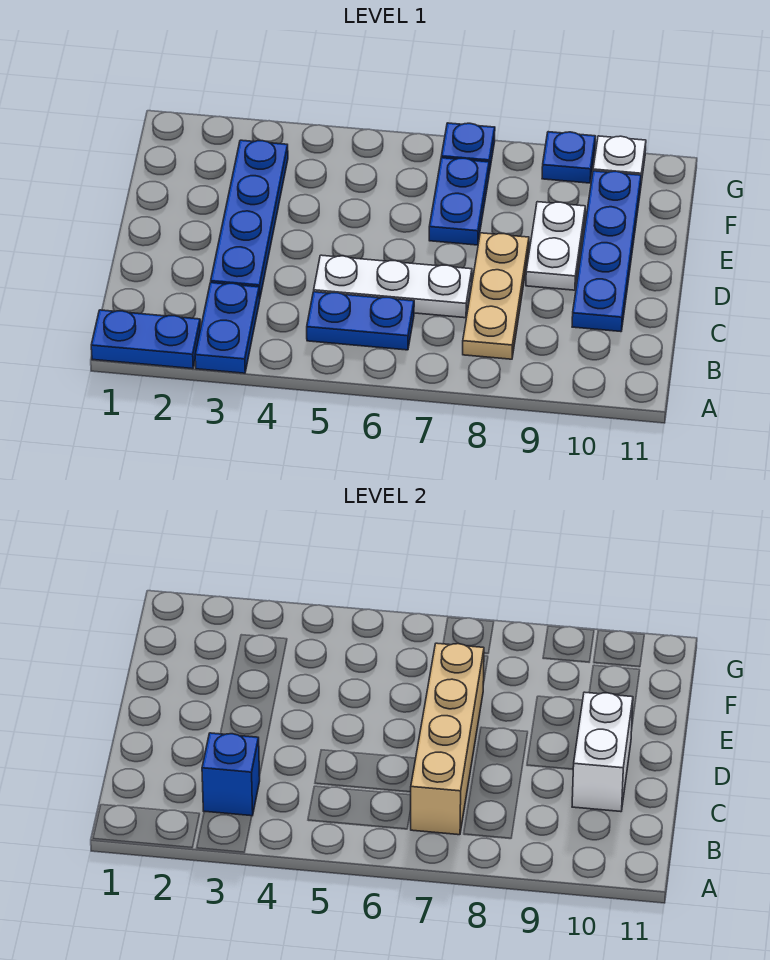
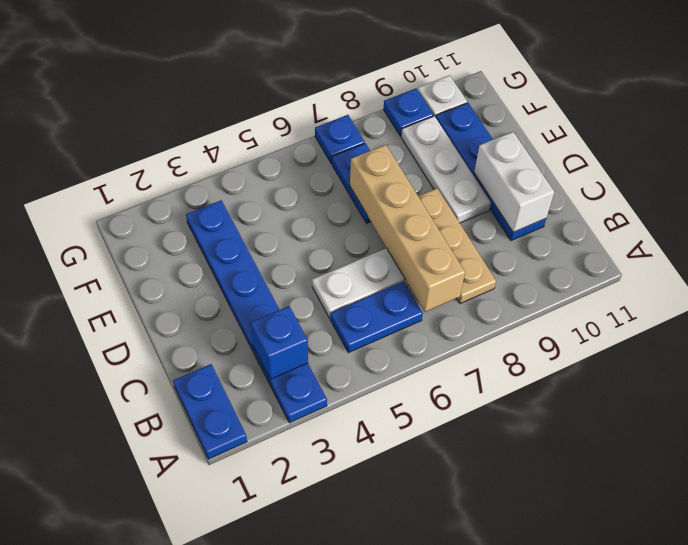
blue 1x2 plate [91,310,200,369] -> blue 1x2 plate turned to [173,364,247,459]
white 1x2 plate [526,202,585,290] -> white 1x3 plate [401,116,491,223]

